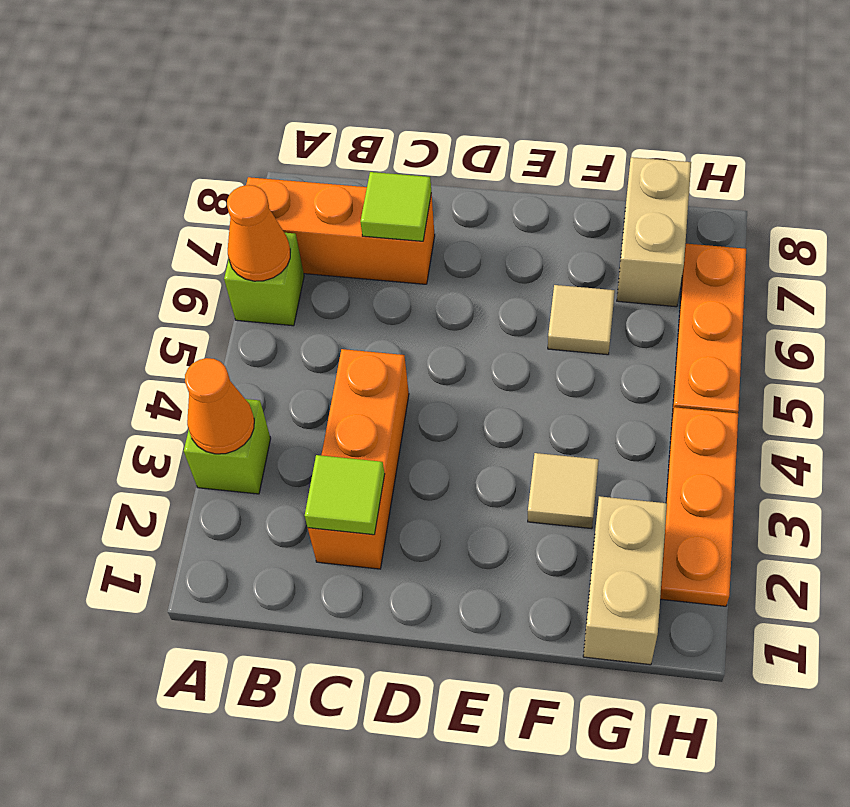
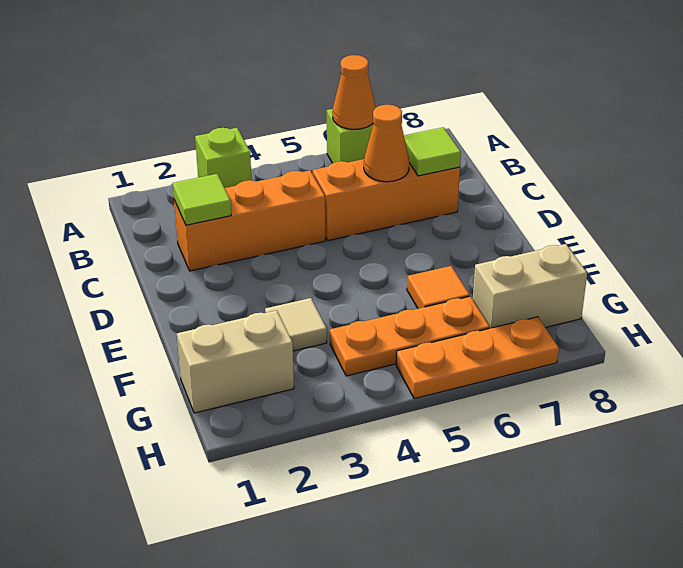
orange 1x1 cone [185,358,254,454] -> orange 1x1 cone moved to [364,105,409,182]
orange 1x3 brick [246,177,435,284] -> orange 1x3 brick turned to [313,159,460,241]
tan 1x1 tile [548,285,615,355] -> orange 1x1 tile [407,266,470,309]
orange 1x3 plate [660,407,738,606] -> orange 1x3 plate moved to [330,296,490,376]

